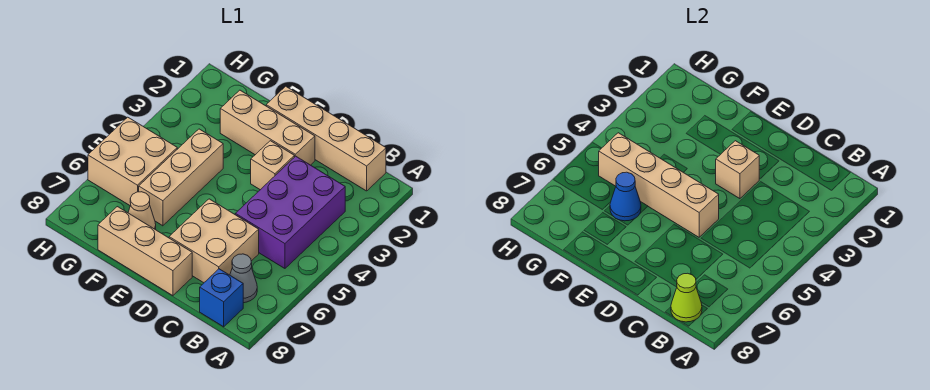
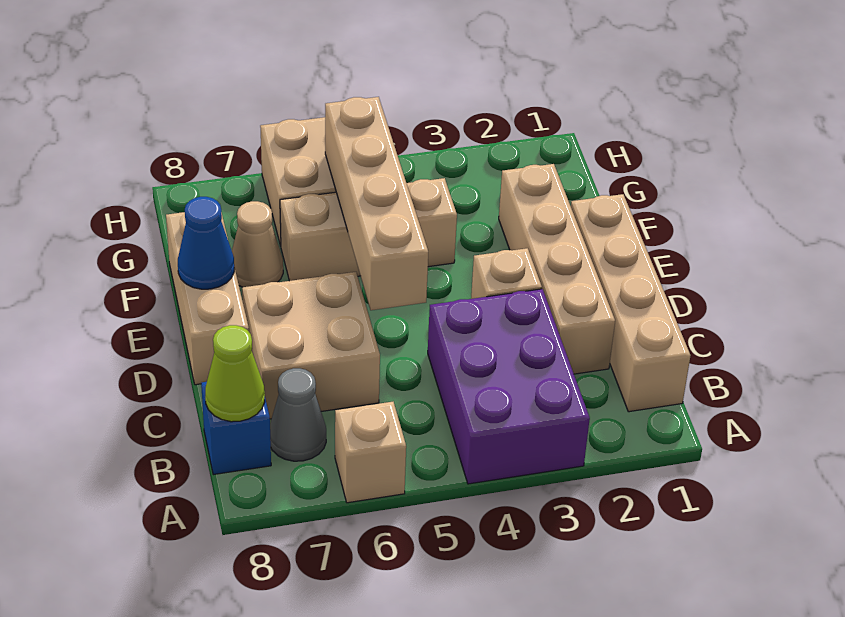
purple 2x3 brick [235,156,345,268] -> purple 2x3 brick turned to [428,289,590,484]
tan 1x3 brick [220,90,315,165] -> tan 1x4 brick [499,164,615,374]
tan 1x1 brick [716,141,759,199] -> tan 1x1 brick moved to [335,402,406,503]
blue 1x1 cone [610,172,641,221] -> blue 1x1 cone moved to [178,197,234,289]

